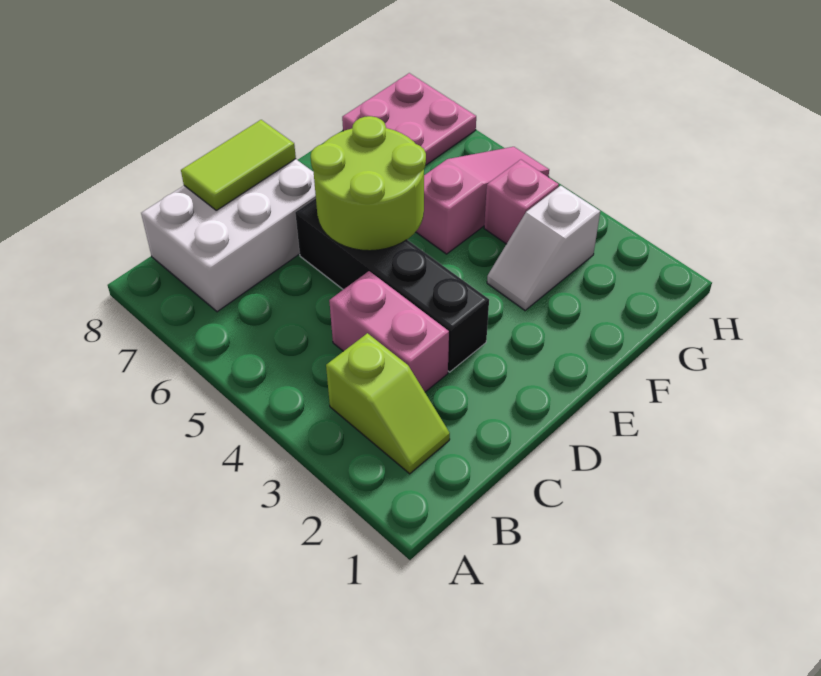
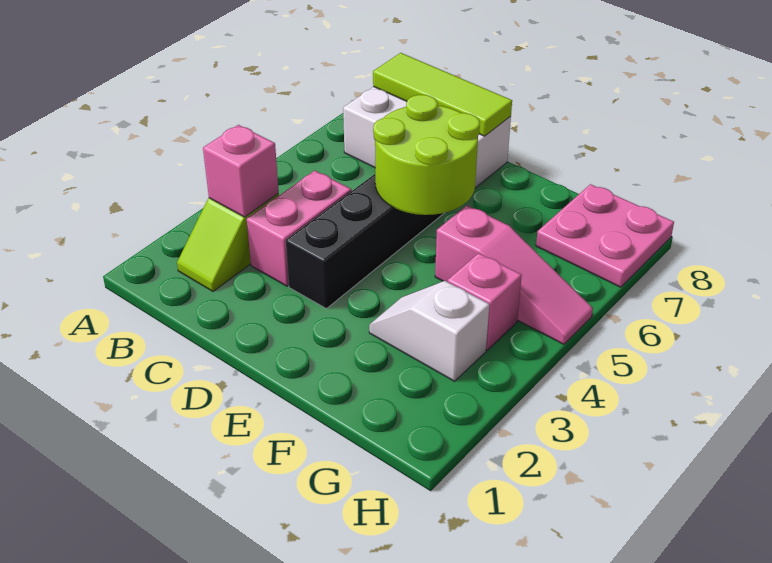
none -> pink 1x1 brick [203,125,279,217]
lime 1x2 tile [181,120,296,210] -> lime 1x3 tile [373,53,512,136]

